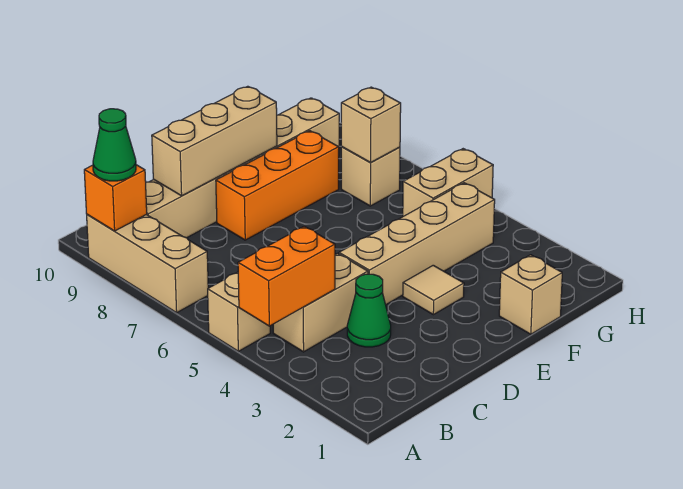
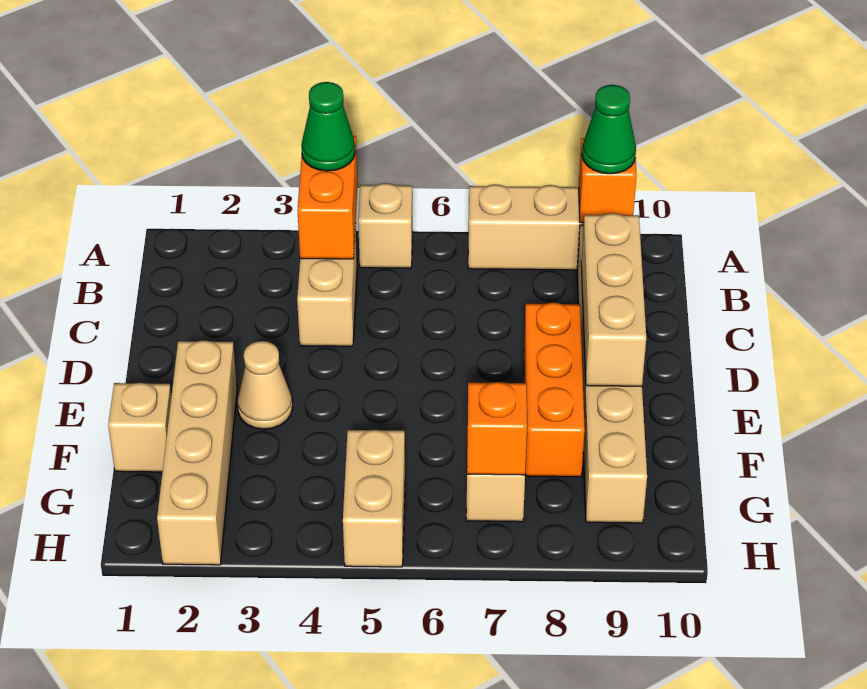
green 1x1 cone [347,274,391,347] -> green 1x1 cone moved to [301,82,355,171]
tan 1x4 brick [339,183,495,305] -> tan 1x4 brick moved to [157,340,237,565]
tan 1x1 tile [403,265,464,315] -> tan 1x1 cone [237,341,292,429]
tan 1x1 brick [341,87,401,162] -> orange 1x1 brick [467,382,527,475]

